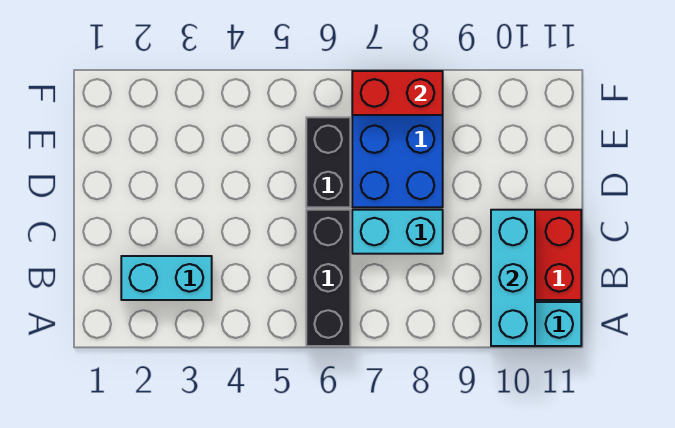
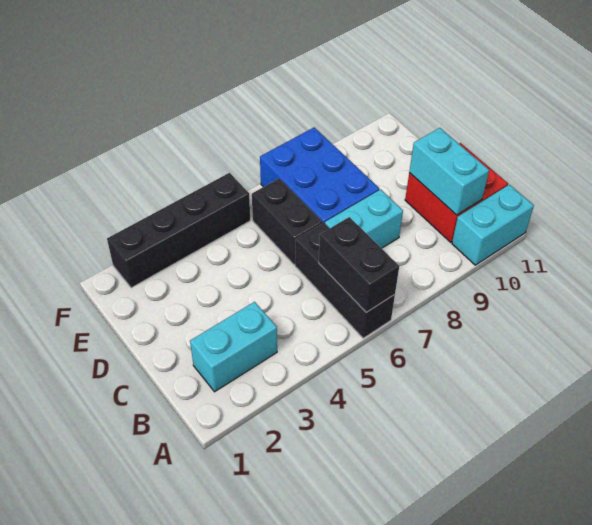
none -> black 1x2 brick [319,217,399,312]
cyan 1x3 brick [491,210,535,346] -> cyan 1x2 brick [409,128,489,215]
none -> black 1x4 brick [107,173,250,288]
red 1x2 brick [352,71,443,115] -> none

